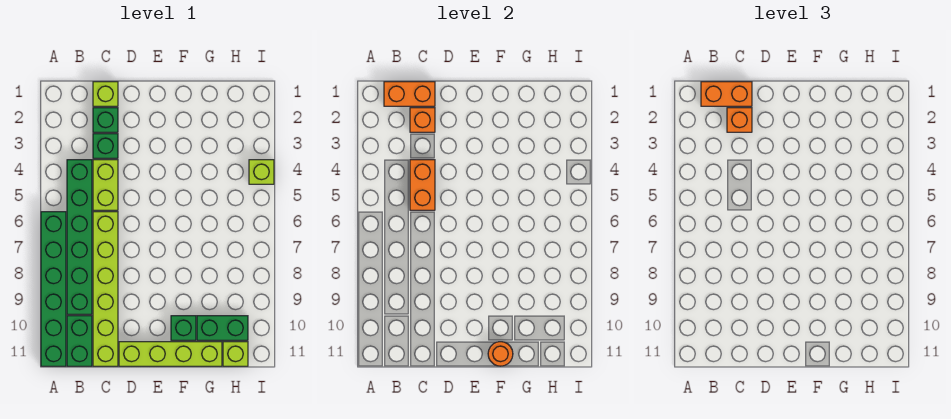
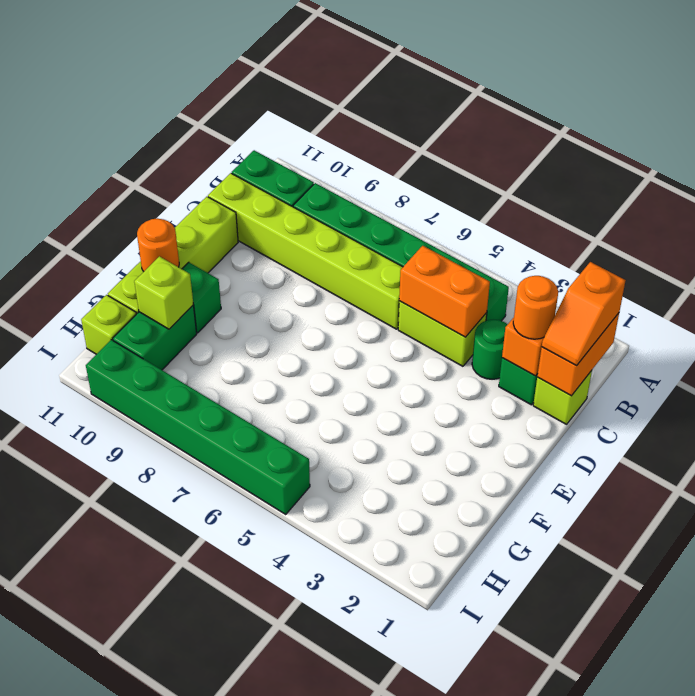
green 1x6 brick [41,212,66,366] -> green 1x6 brick moved to [86,340,310,514]
orange 1x2 brick [701,82,752,106] -> orange 1x2 slope [542,262,626,366]
orange 1x1 brick [727,108,752,132] -> orange 1x1 round brick [513,276,558,339]
green 1x1 brick [93,134,118,158] -> green 1x1 round brick [472,319,508,379]
lime 1x1 brick [249,160,274,184] -> lime 1x1 brick moved to [134,256,193,329]

